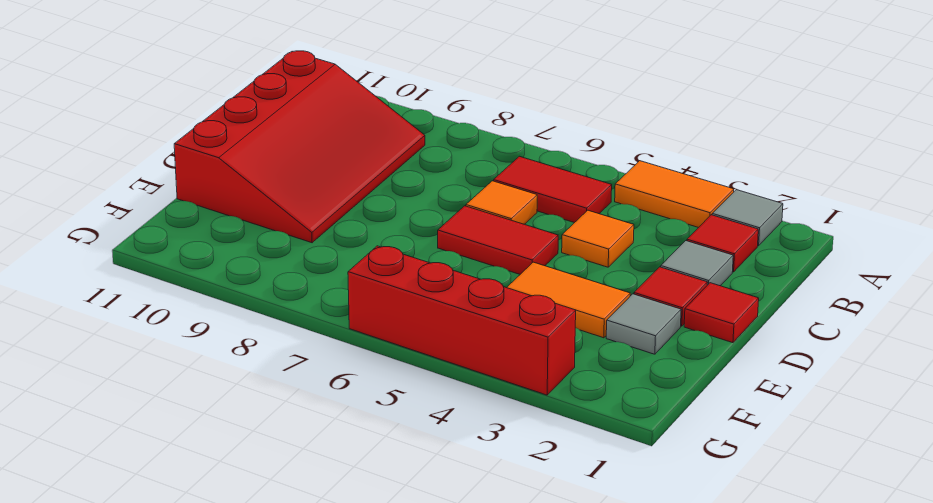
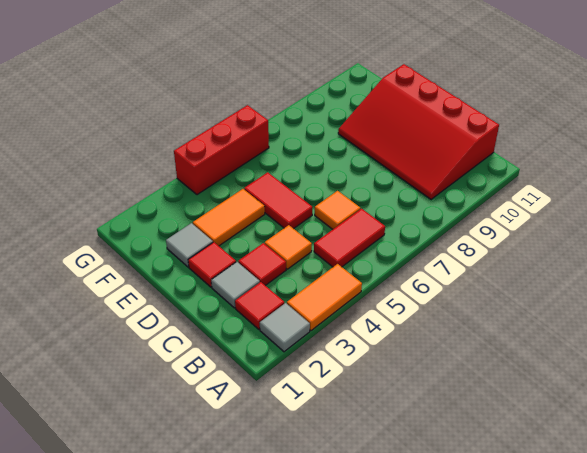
red 1x1 tile [684,283,759,343] -> red 1x1 tile moved to [238,243,286,285]
red 1x2 tile [438,206,558,274] -> red 1x2 tile turned to [244,172,312,229]
red 1x4 brick [348,246,576,395] -> red 1x3 brick [174,105,269,195]

